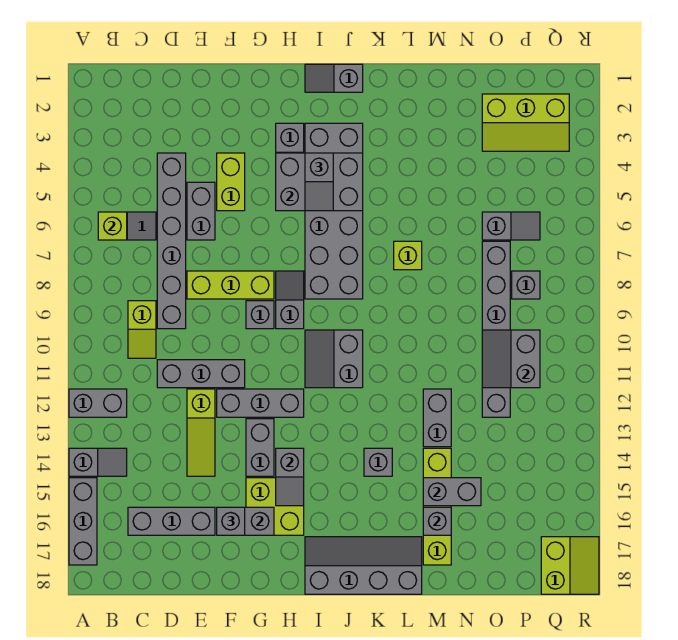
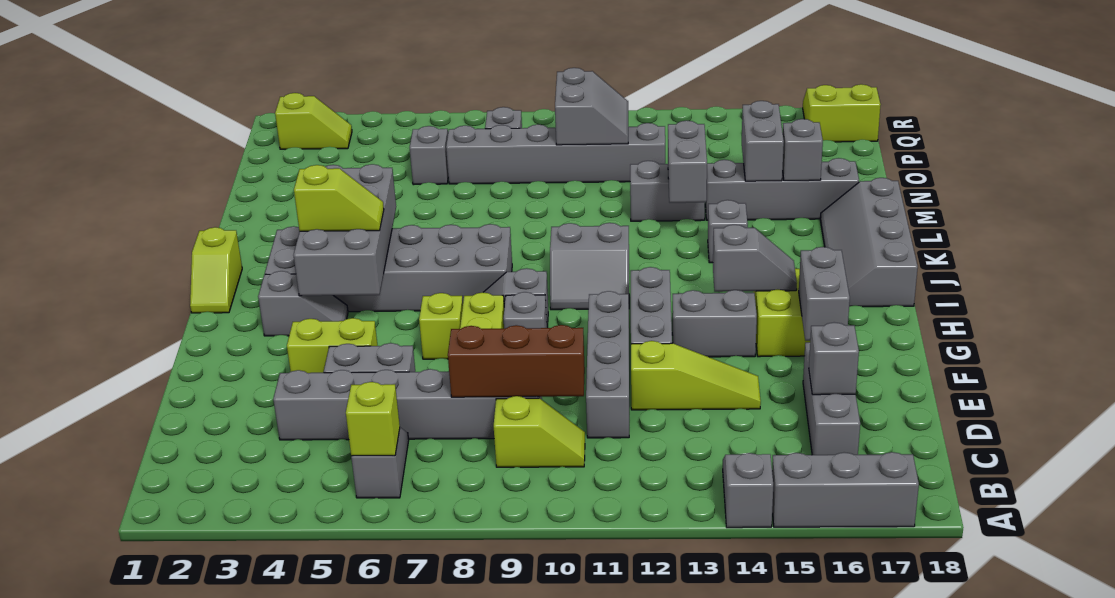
grey 1x2 brick [69,389,127,417] -> grey 1x2 brick moved to [668,121,707,203]
none -> brown 1x3 brick [448,325,585,397]
grey 1x3 brick [157,360,245,388] -> grey 1x4 brick [586,291,629,438]
grey 1x1 brick [217,507,245,535] -> grey 1x1 brick moved to [809,322,859,395]
grey 2x3 brick [276,153,363,211] -> grey 2x4 brick [293,164,396,296]
grey 1x2 slope [305,64,363,92] -> lime 1x2 slope [190,227,242,313]
grey 1x2 slope [305,153,333,211] -> lime 1x2 slope [294,165,384,231]
lime 1x1 brick [394,241,422,270] -> lime 1x1 brick moved to [419,293,463,359]
lime 1x4 brick [423,448,451,565] -> grey 1x4 brick [705,158,859,220]
lime 2x3 slope [482,94,569,151] -> lime 1x2 slope [275,93,352,149]
grey 2x2 slope [482,330,540,388] -> grey 2x2 slope turned to [555,68,628,145]

